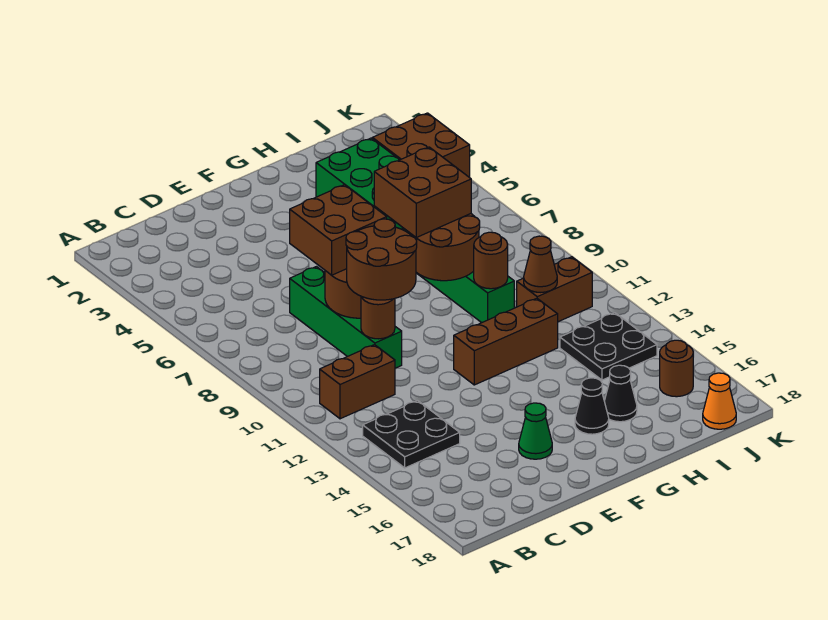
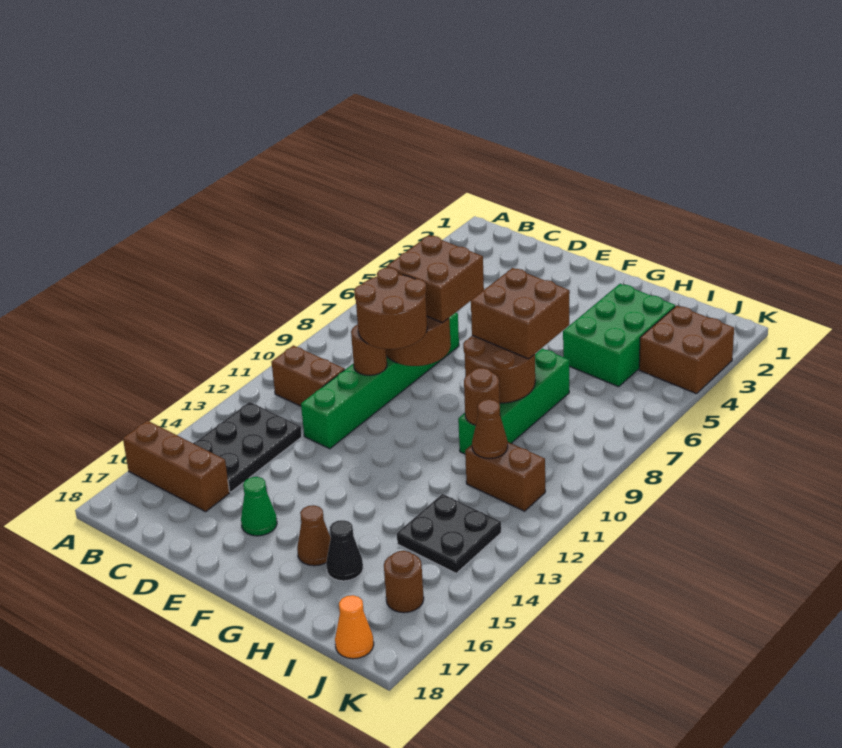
black 2x2 plate [363,401,460,468] -> black 2x3 plate [193,402,302,492]
green 1x4 brick [290,267,402,368] -> green 1x6 brick [301,313,459,449]
brown 1x3 brick [454,298,558,385] -> brown 1x3 brick moved to [123,421,230,512]
black 1x1 cone [575,378,609,434] -> brown 1x1 cone [297,505,331,566]

